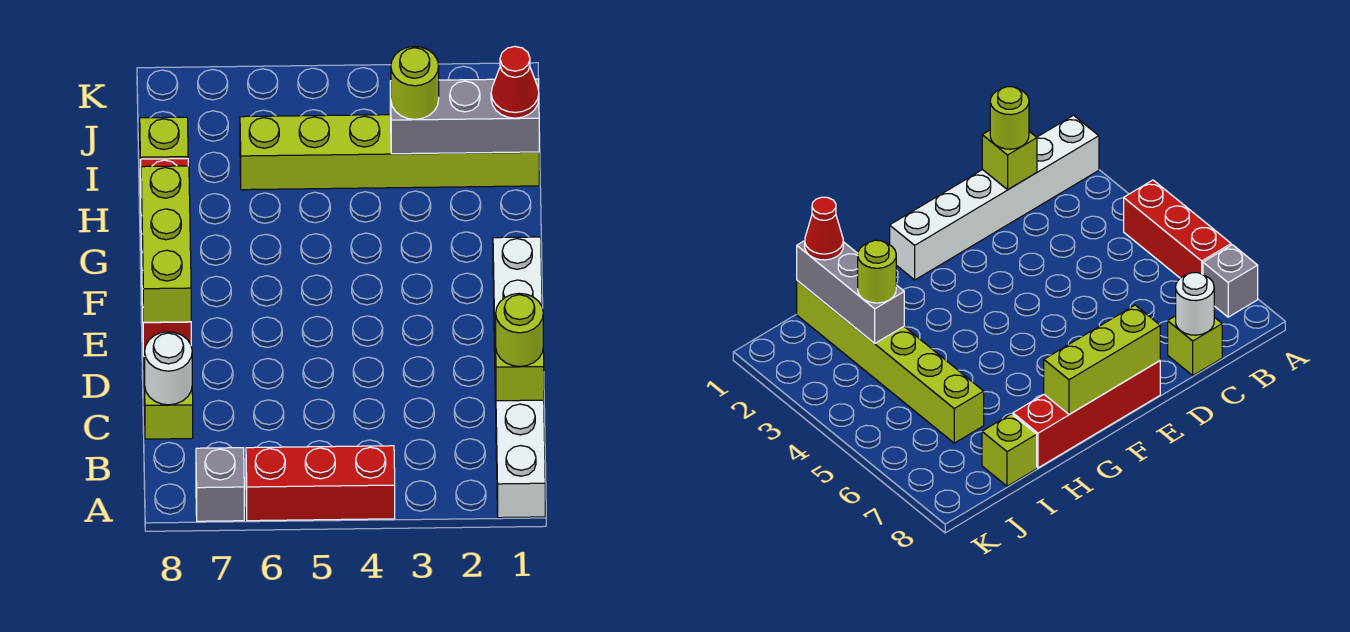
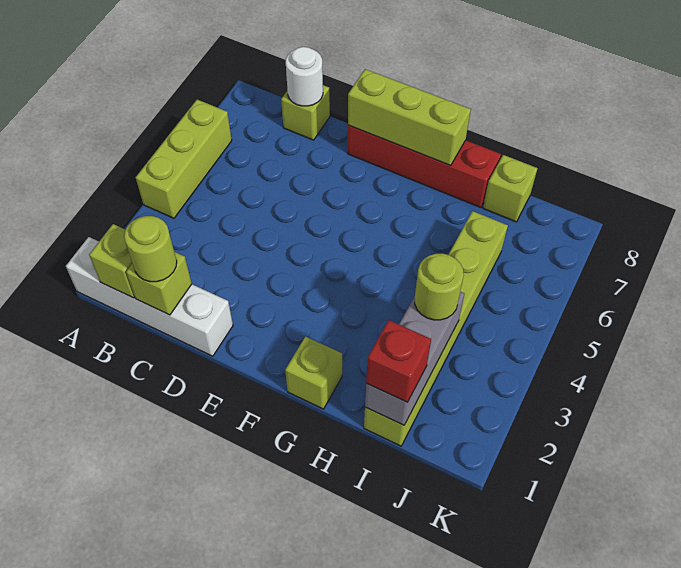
white 1x6 brick [493,237,545,518] -> white 1x4 brick [66,237,233,356]
red 1x3 brick [246,446,395,521] -> lime 1x3 brick [136,100,232,218]
grey 1x1 brick [196,448,244,521] -> none
none -> lime 1x1 brick [89,224,135,298]
none -> lime 1x1 brick [285,337,342,409]
red 1x1 cone [491,46,539,118] -> red 1x1 brick [366,320,431,402]

